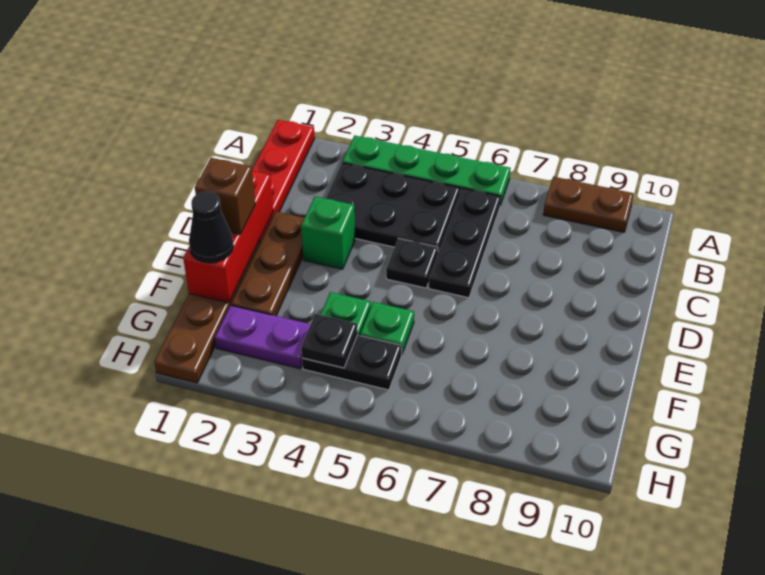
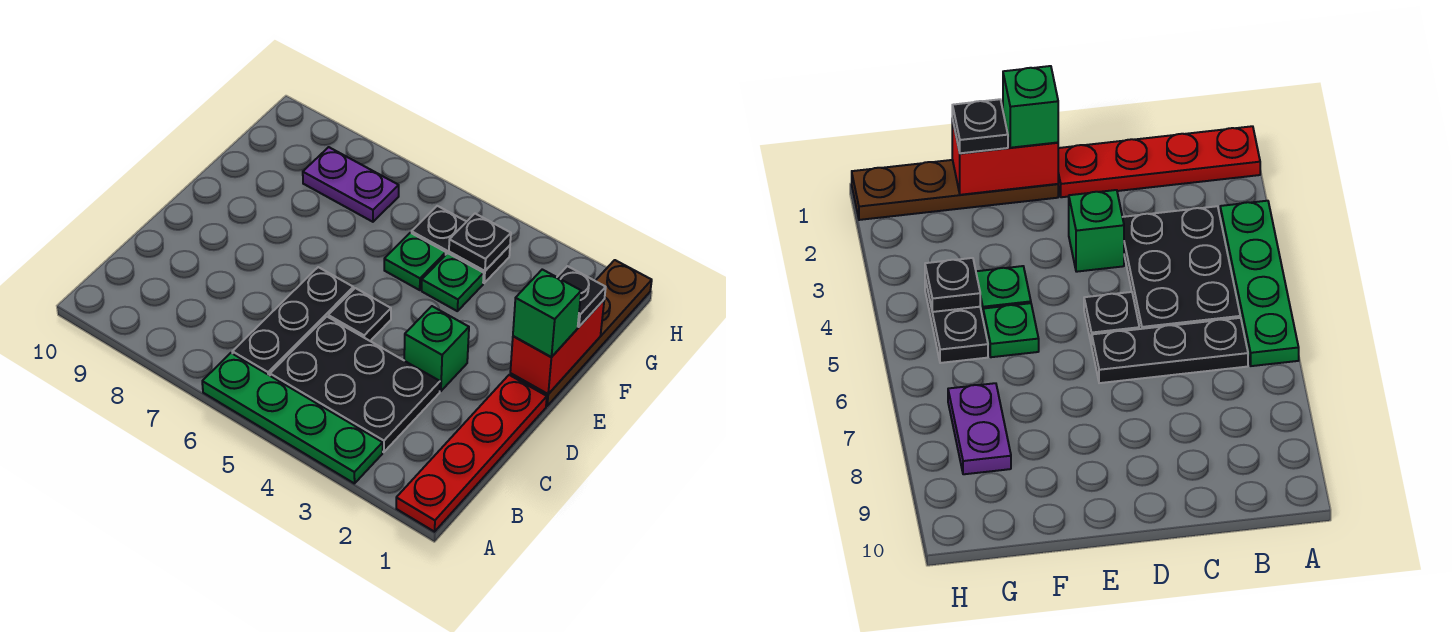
brown 1x2 plate [543,177,634,232] -> none
red 1x3 brick [183,171,273,303] -> red 1x2 brick [510,300,604,394]
brown 1x3 plate [231,212,304,316] -> none
brown 1x1 brick [195,158,255,234] -> green 1x1 brick [513,269,581,357]
black 1x1 cone [189,192,233,263] -> black 1x1 plate [557,266,606,327]
purple 1x2 plate [215,305,311,369] -> purple 1x2 plate moved to [303,147,399,222]

